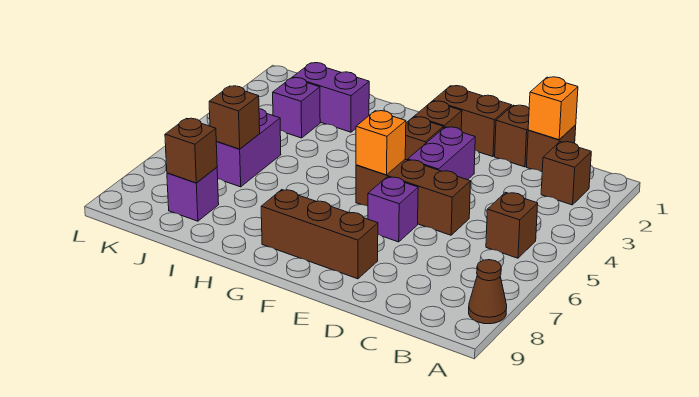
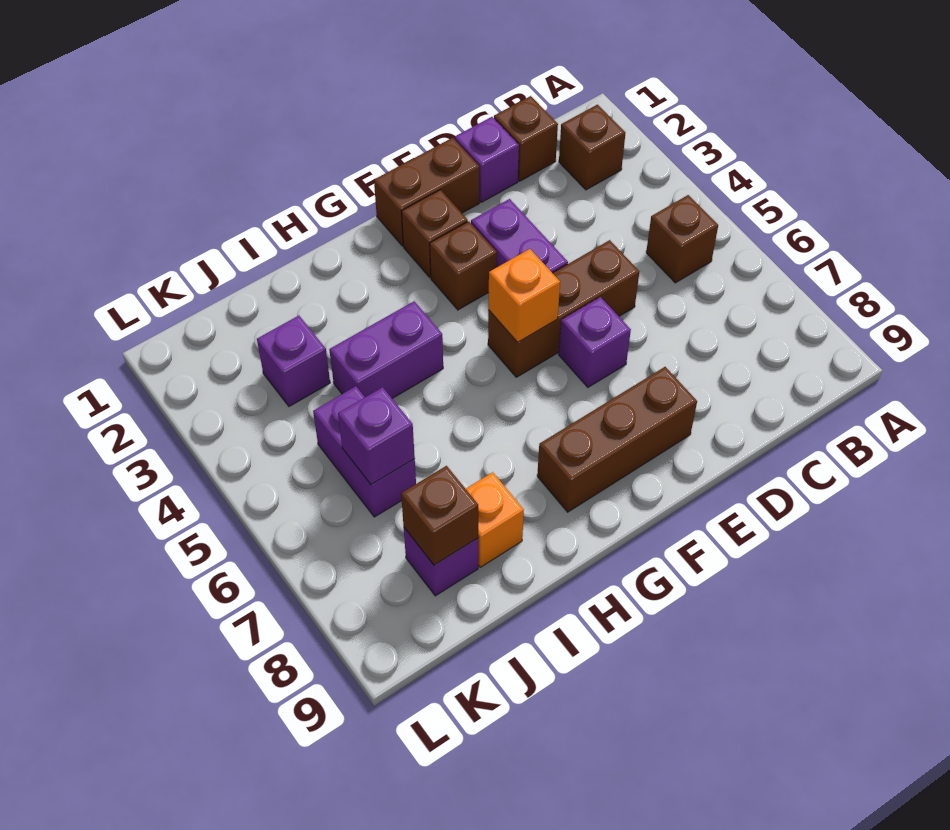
brown 1x1 cone [469,260,507,324] -> none
orange 1x1 brick [528,77,578,140] -> orange 1x1 brick moved to [466,472,524,567]
brown 1x1 brick [495,105,529,167] -> purple 1x1 brick [455,117,519,202]
purple 1x2 brick [292,63,369,132] -> purple 1x2 brick moved to [329,301,443,398]
brown 1x1 brick [209,86,260,149] -> purple 1x1 brick [338,387,415,485]

